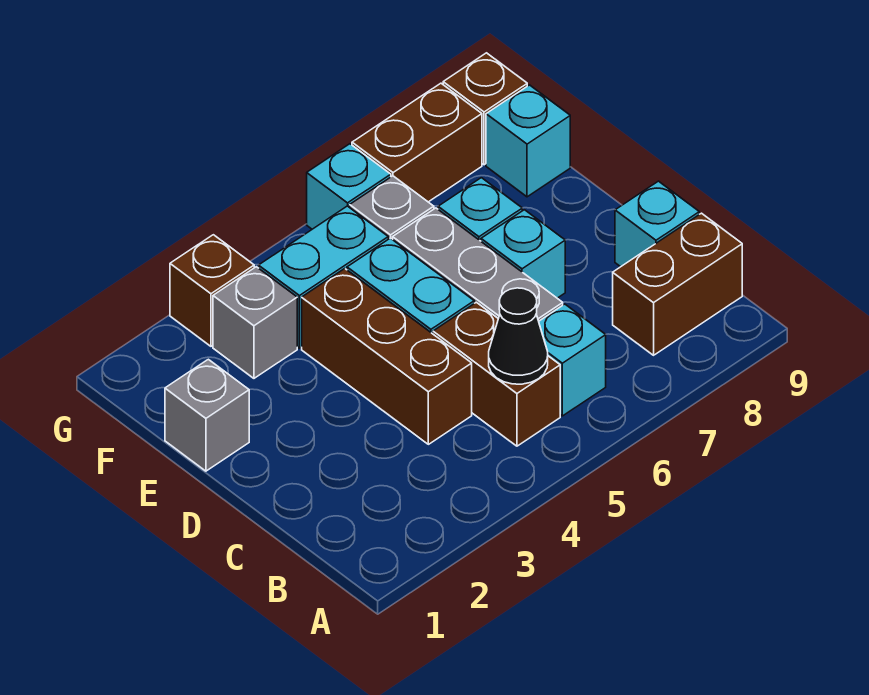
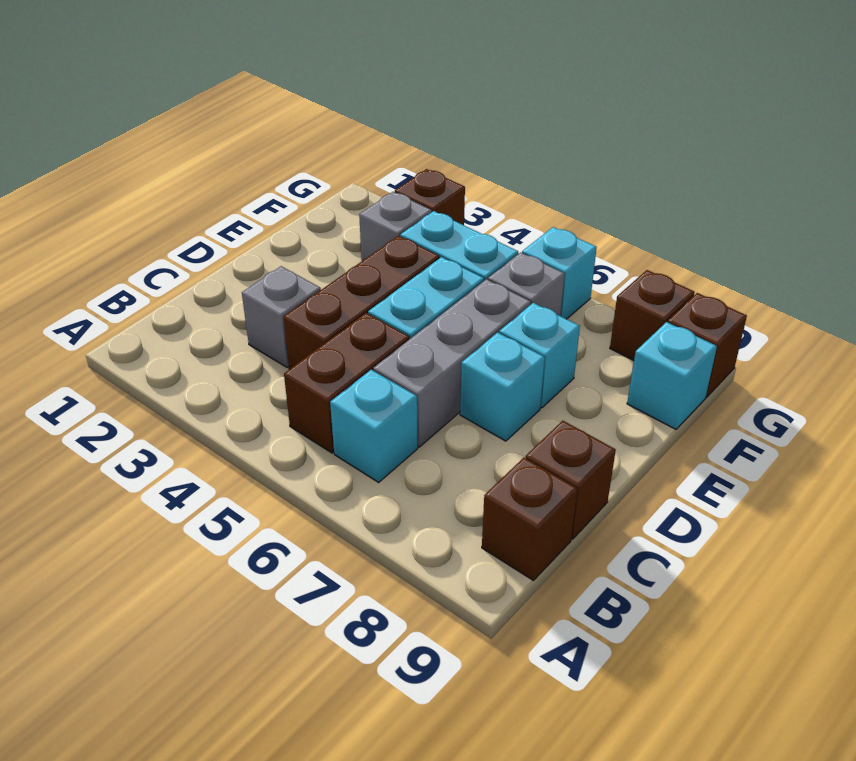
black 1x1 cone [489,288,548,384] -> none
brown 1x2 brick [613,213,742,355] -> brown 1x1 brick [482,458,577,581]
cyan 1x1 brick [615,181,699,267] -> brown 1x1 brick [526,421,616,539]
grey 1x1 brick [165,359,249,471] -> grey 1x1 brick moved to [242,266,321,367]
brown 1x2 brick [352,83,482,202] -> brown 1x1 brick [610,270,694,360]

